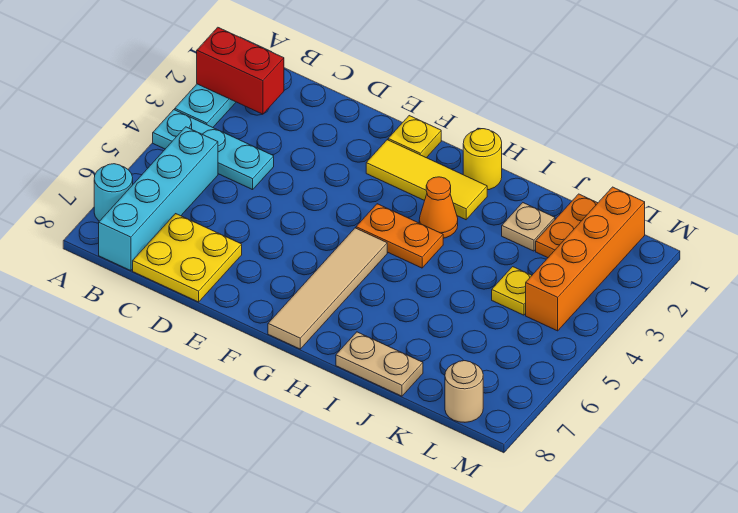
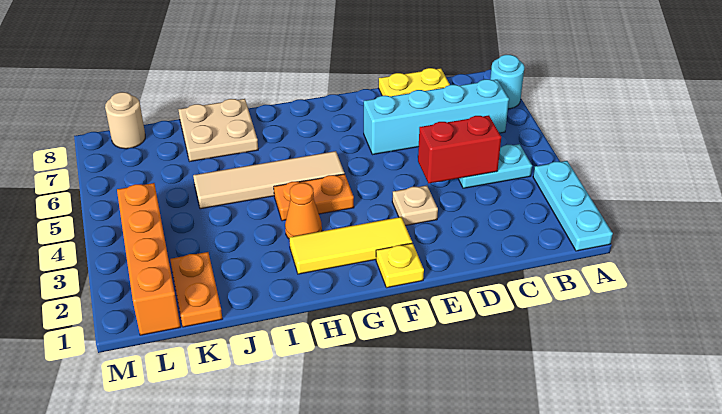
red 1x2 brick [197,27,284,114] -> red 1x2 brick moved to [418,115,501,183]
cyan 1x3 plate [153,110,274,190] -> cyan 1x2 plate [458,144,532,188]
cyan 1x4 brick [99,127,218,271] -> cyan 1x4 brick turned to [364,79,509,155]
tan 1x4 tile [268,228,387,349] -> tan 1x4 tile turned to [193,151,345,209]
yellow 1x1 round brick [463,129,502,190] -> none
tan 1x2 plate [336,332,423,396] -> tan 2x2 plate [178,99,258,162]
tan 1x1 plate [502,203,555,251] -> tan 1x1 plate moved to [392,185,438,226]
yellow 1x1 plate [492,267,532,315] -> none

